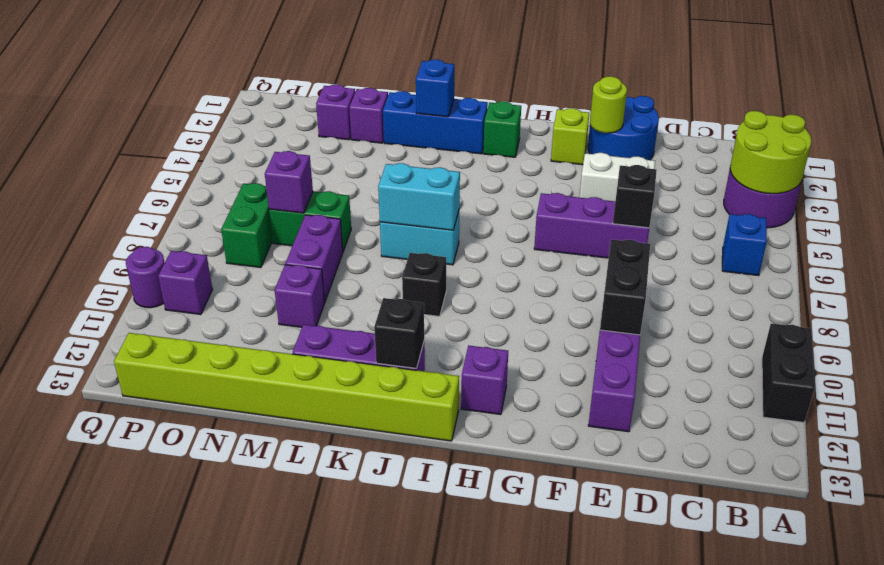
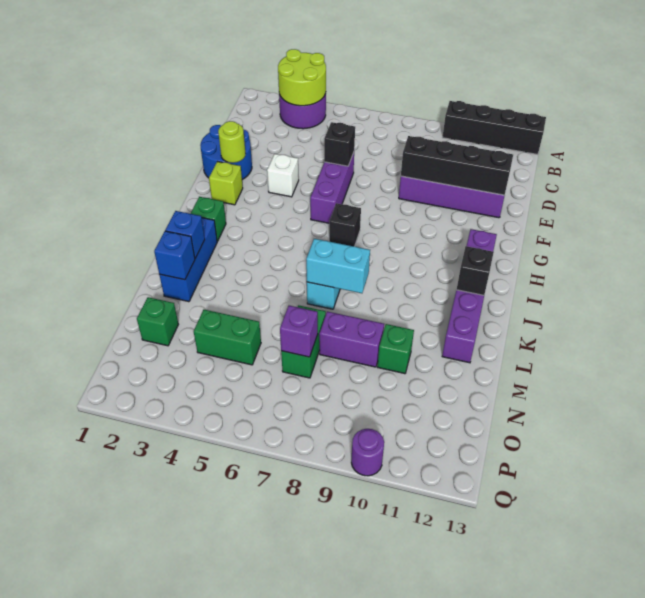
black 1x2 brick [762,324,815,422] -> black 1x4 brick [442,101,546,155]
blue 1x1 brick [722,214,767,276] -> blue 1x1 brick moved to [154,231,195,280]
white 1x2 brick [579,153,655,201] -> white 1x1 brick [267,154,299,197]
black 1x2 brick [600,239,650,335] -> black 1x4 brick [401,136,513,195]
lime 1x8 brick [114,333,459,441] -> none
cyan 1x2 brick [378,163,460,230] -> cyan 1x2 brick turned to [306,239,370,293]
black 1x1 brick [402,253,446,316] -> black 1x1 brick moved to [329,203,361,246]
purple 1x1 brick [349,88,388,143] -> none
purple 1x1 brick [275,265,325,327] -> green 1x1 brick [378,324,414,374]
purple 1x1 brick [316,85,355,140] -> green 1x1 brick [137,297,178,346]
green 1x2 brick [221,183,273,268] -> green 1x2 brick moved to [194,310,261,365]
purple 1x1 brick [158,251,213,315] -> none

